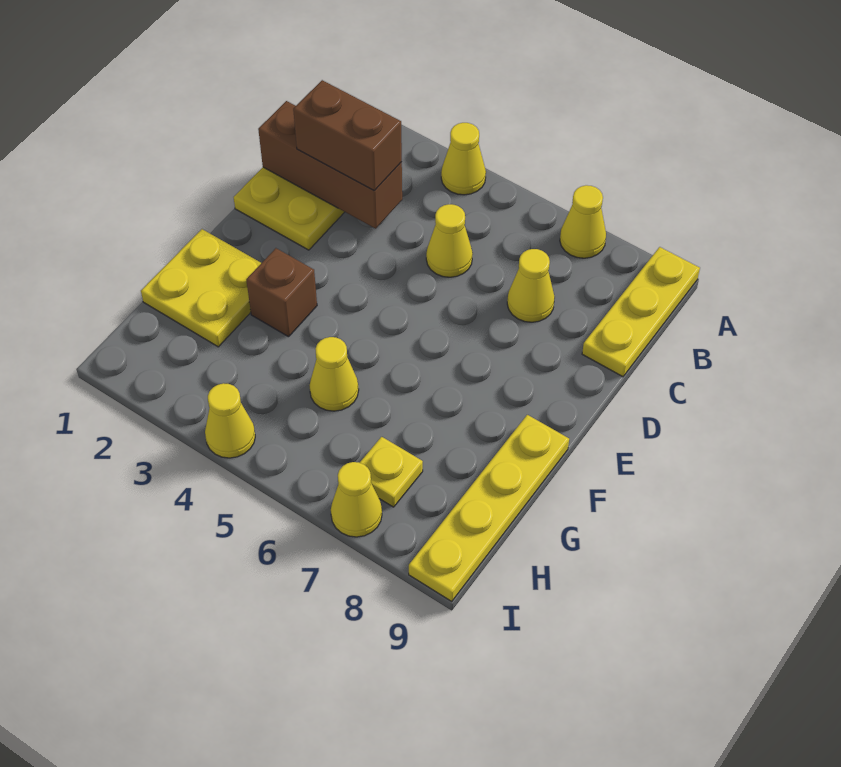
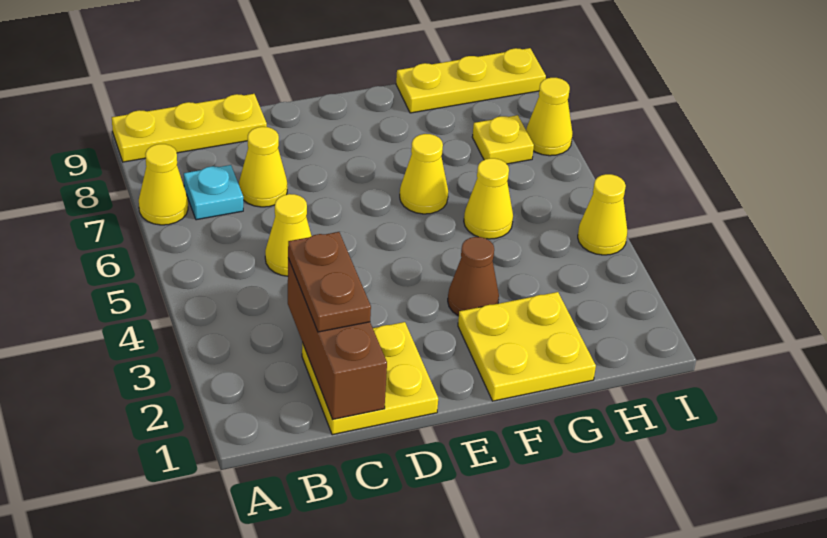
yellow 1x1 cone [441,123,486,195] -> yellow 1x1 cone moved to [400,134,448,214]
none -> cyan 1x1 plate [184,165,243,220]
brown 1x2 brick [293,80,402,191] -> brown 1x2 plate [288,232,371,332]
brown 1x1 brick [246,248,317,337] -> brown 1x1 cone [448,237,499,316]
yellow 1x4 plate [409,415,569,601] -> yellow 1x3 plate [396,48,546,113]

